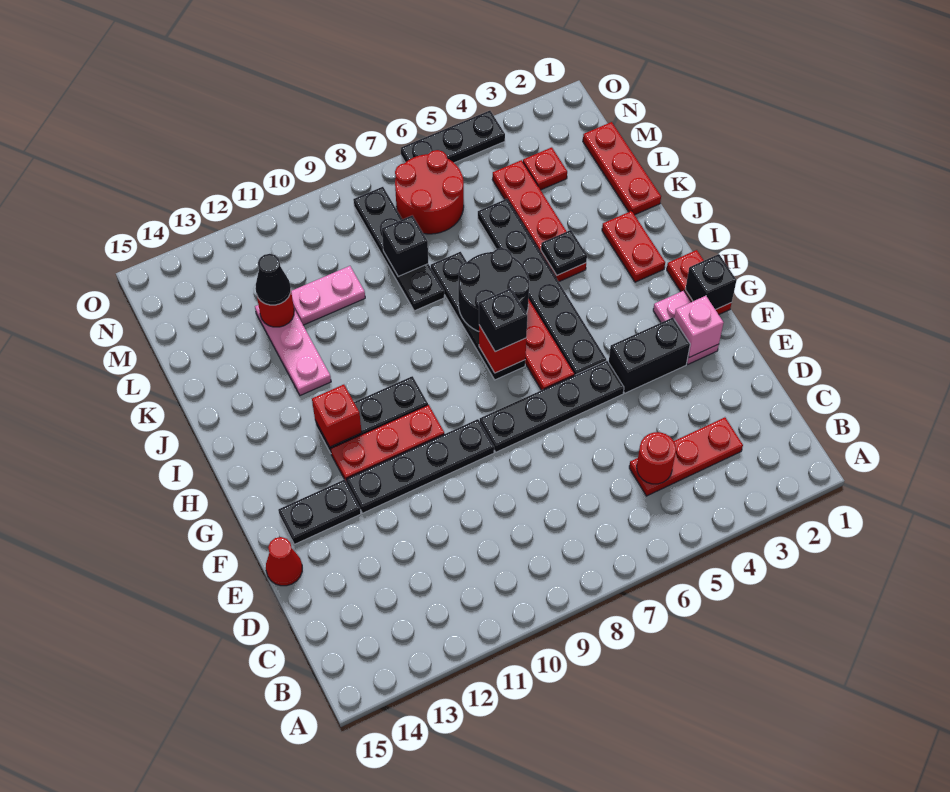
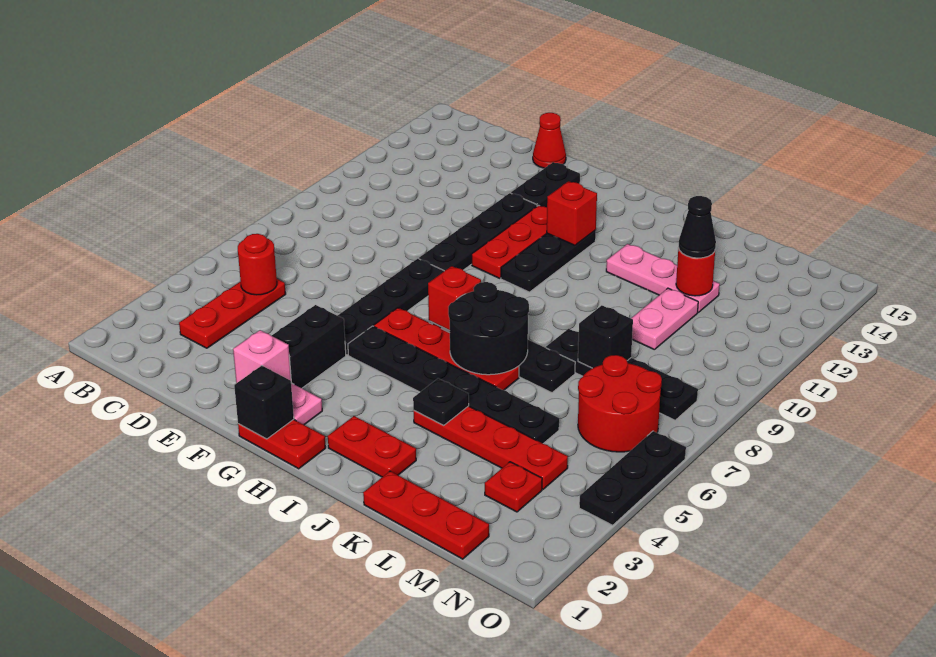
black 1x1 brick [479,288,527,352] -> none

